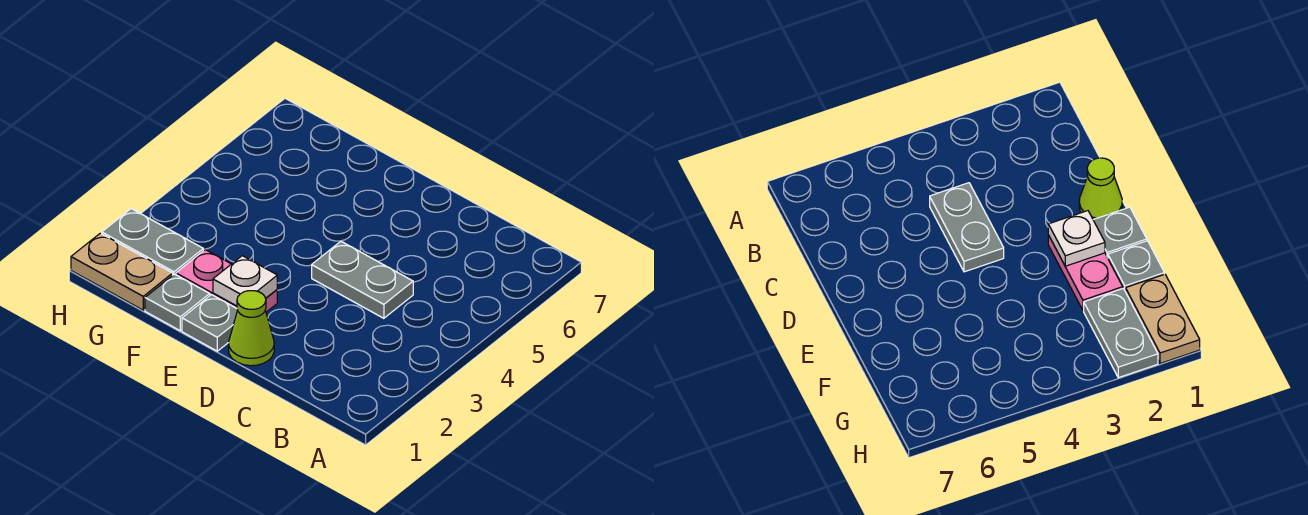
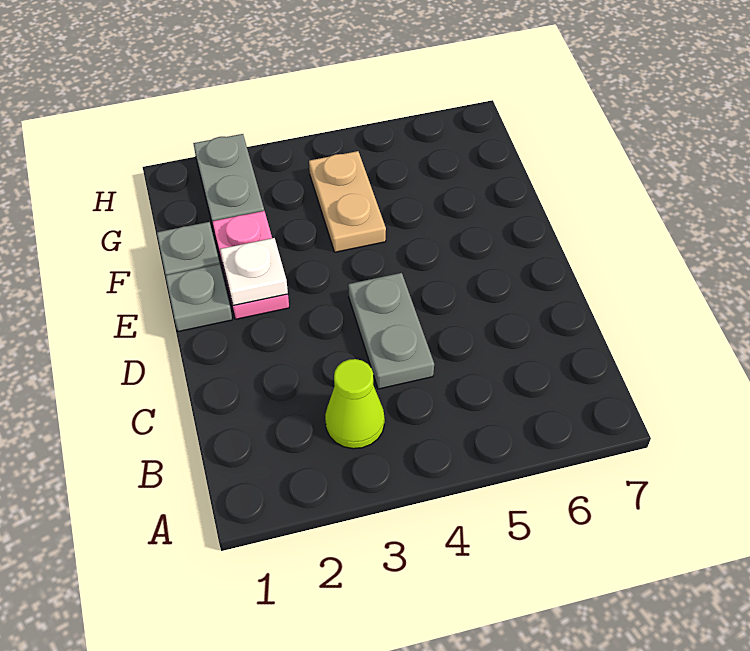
lime 1x1 cone [229,291,274,366] -> lime 1x1 cone moved to [325,359,385,449]
tan 1x2 plate [71,233,173,310] -> tan 1x2 plate moved to [309,151,386,252]

